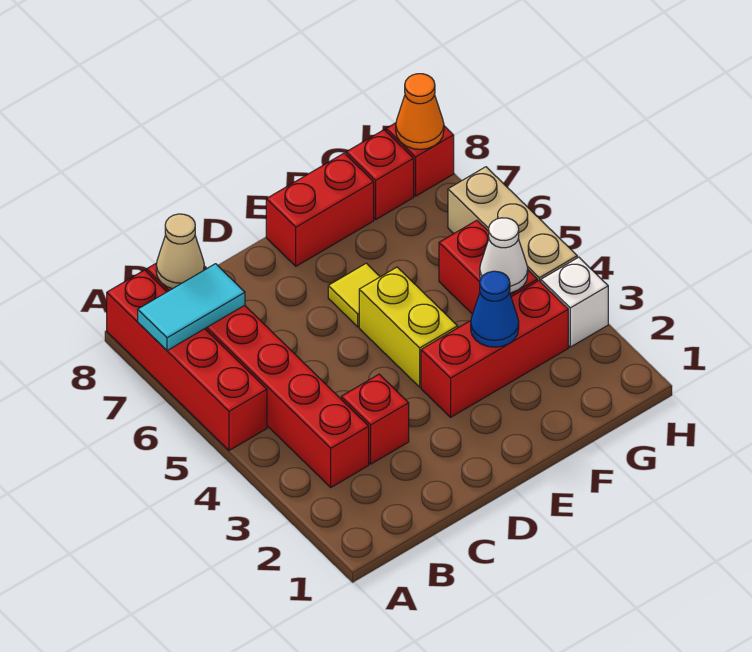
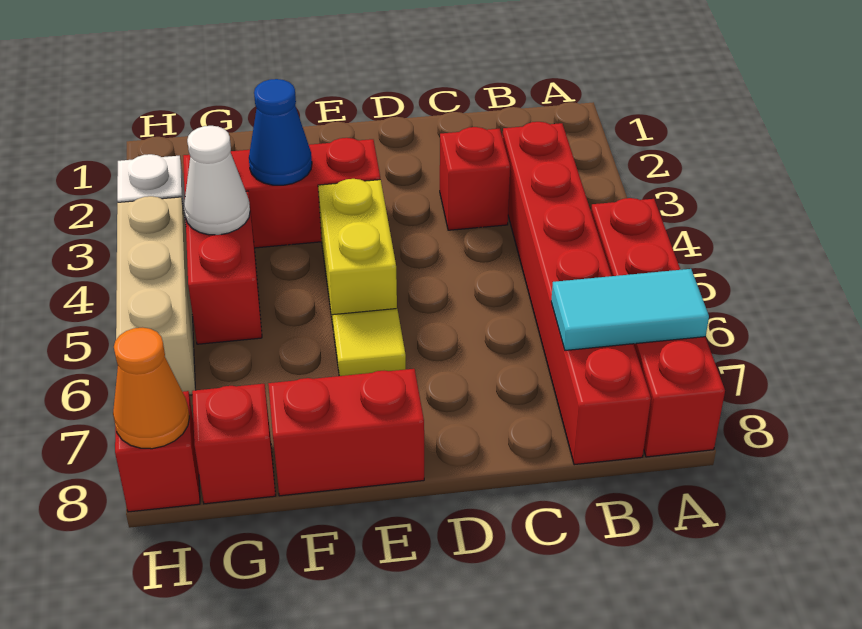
tan 1x1 cone [156,214,204,289] -> none

